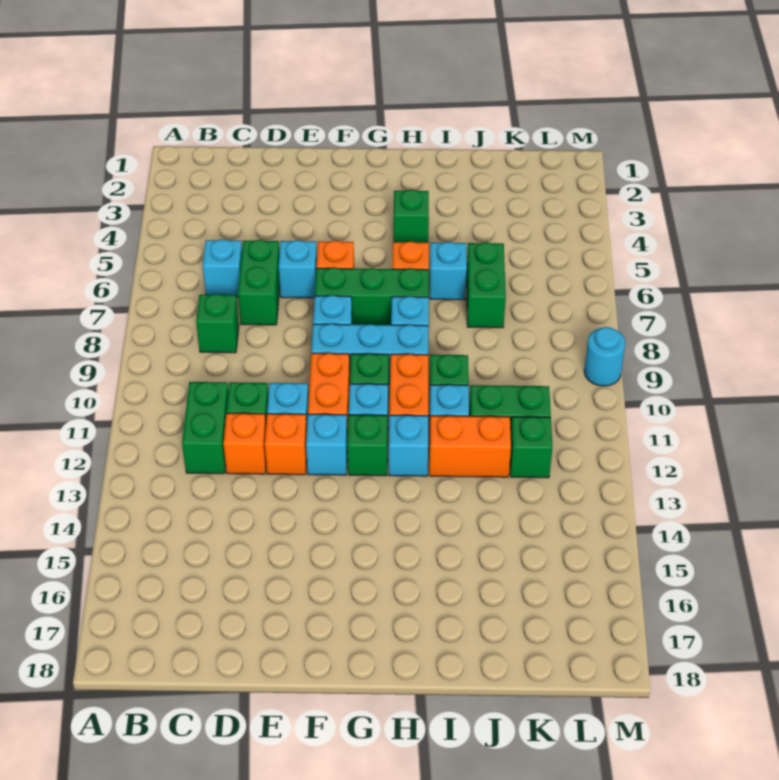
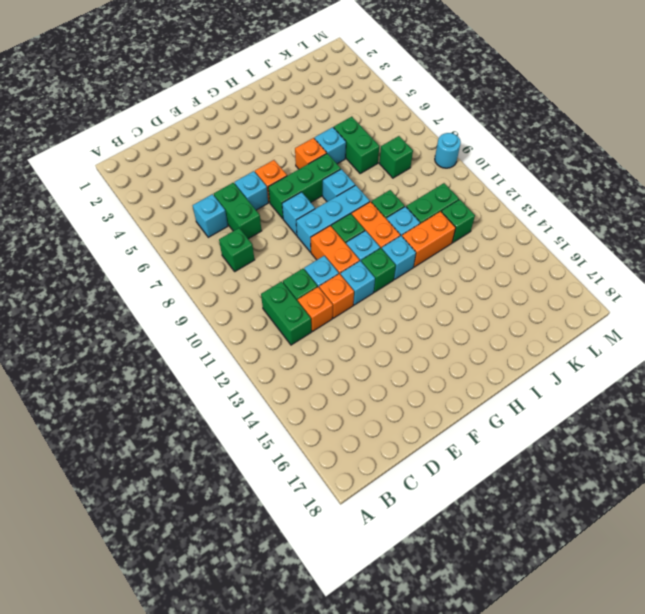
green 1x1 brick [393,190,429,243] -> green 1x1 brick moved to [379,136,413,178]

